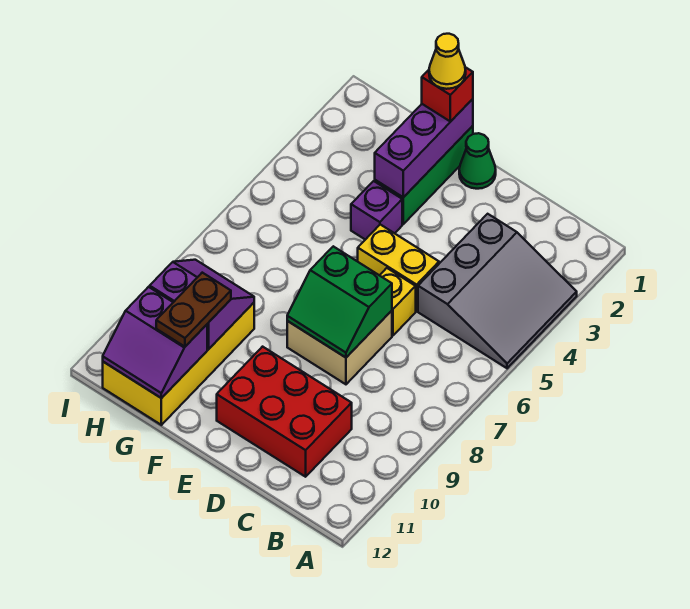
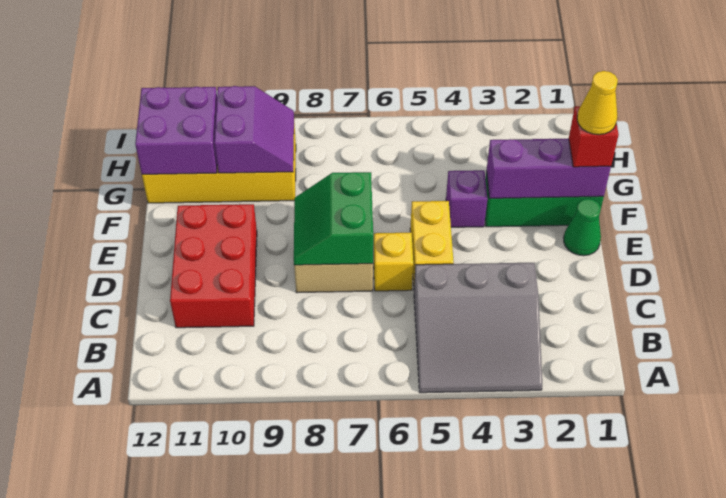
brown 1x2 plate [156,273,231,347] -> none
purple 2x2 slope [103,287,207,398] -> purple 2x2 brick [135,87,217,174]

